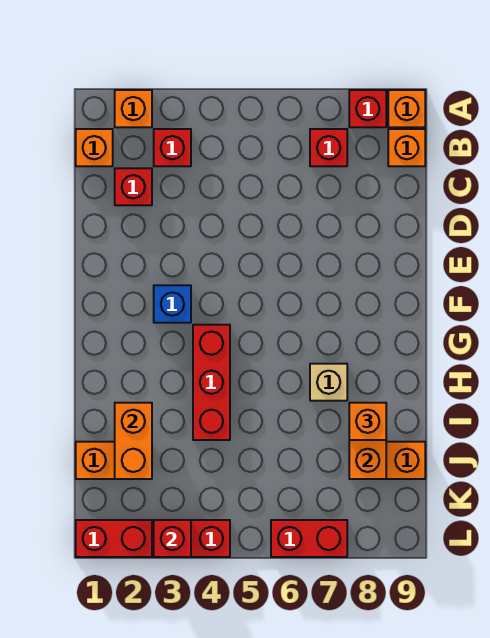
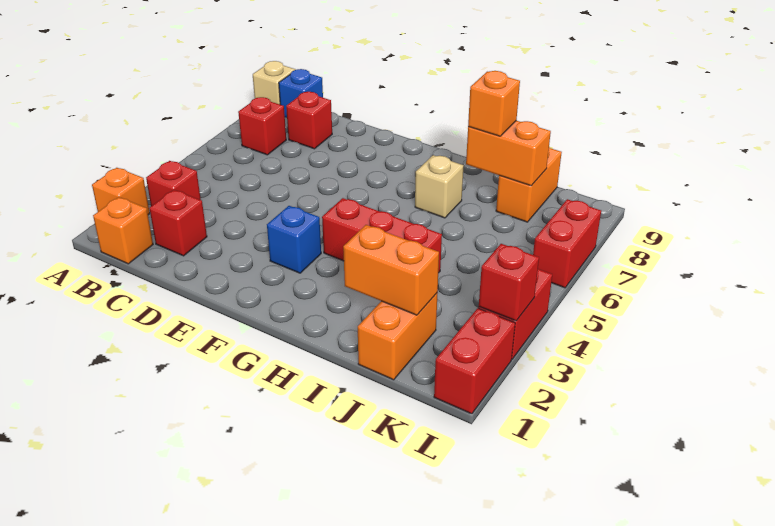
red 1x1 brick [349,90,386,127] -> red 1x1 brick moved to [286,92,332,149]
orange 1x1 brick [388,90,425,127] -> tan 1x1 brick [253,61,296,104]
orange 1x1 brick [388,129,425,166] -> blue 1x1 brick [279,69,323,118]

